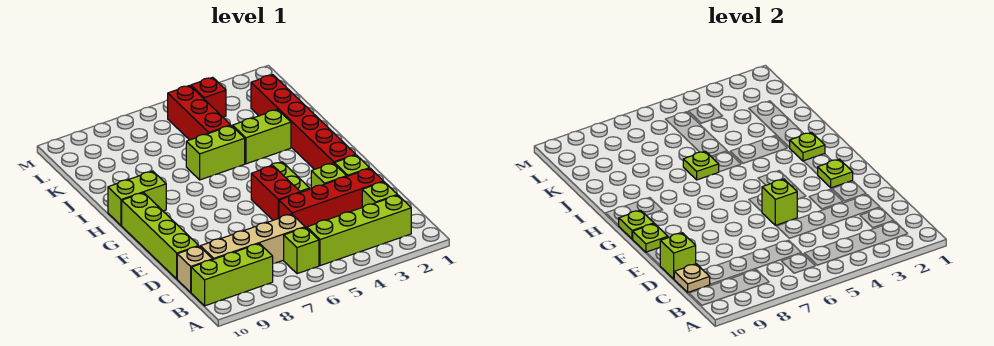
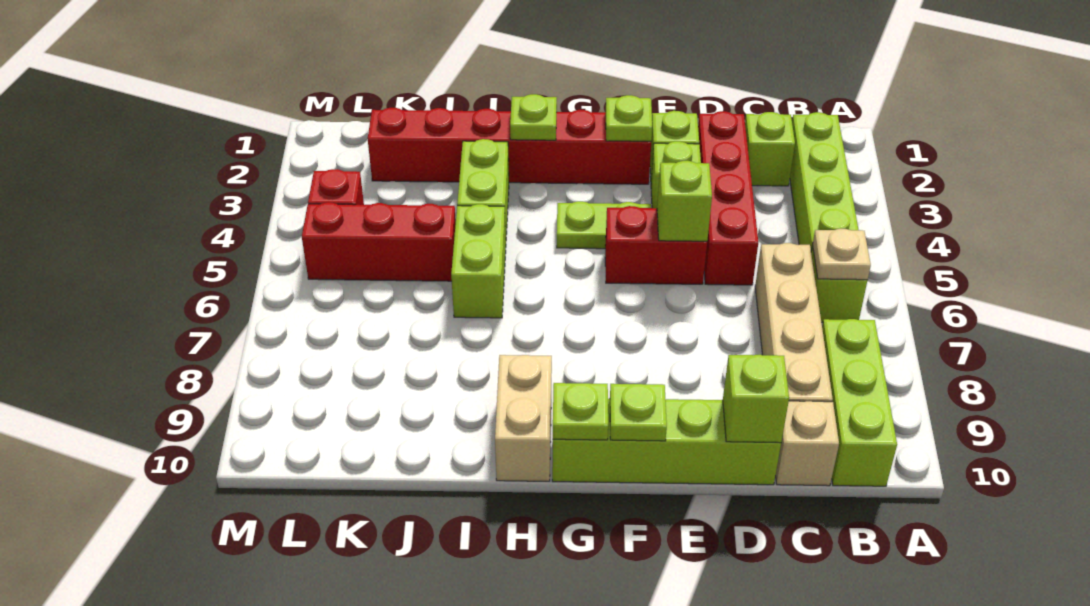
tan 1x1 plate [674,264,710,292] -> tan 1x1 plate moved to [813,229,871,280]
lime 1x2 brick [108,171,166,226] -> tan 1x2 brick [495,355,552,481]
lime 1x1 plate [683,151,719,180] -> none

